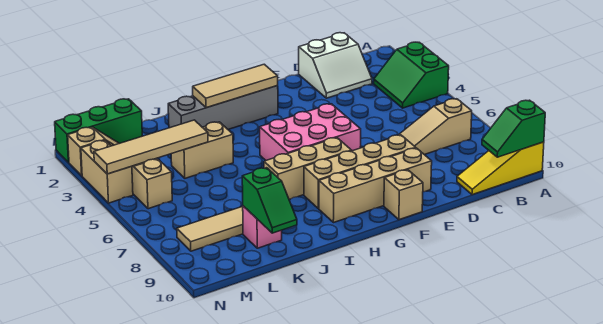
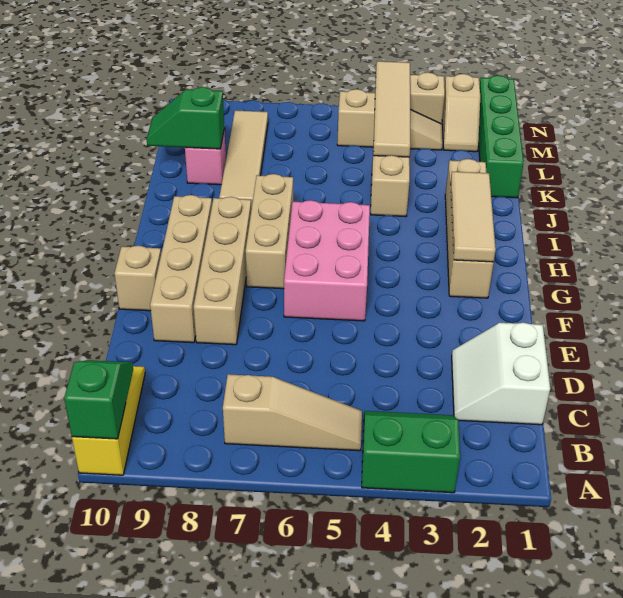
tan 1x3 slope [399,99,472,155] -> tan 1x3 slope turned to [223,374,362,451]
grey 1x4 brick [168,86,278,129] -> tan 1x4 brick [445,159,494,298]
green 1x3 brick [55,99,142,163] -> green 1x4 brick [478,75,524,198]

